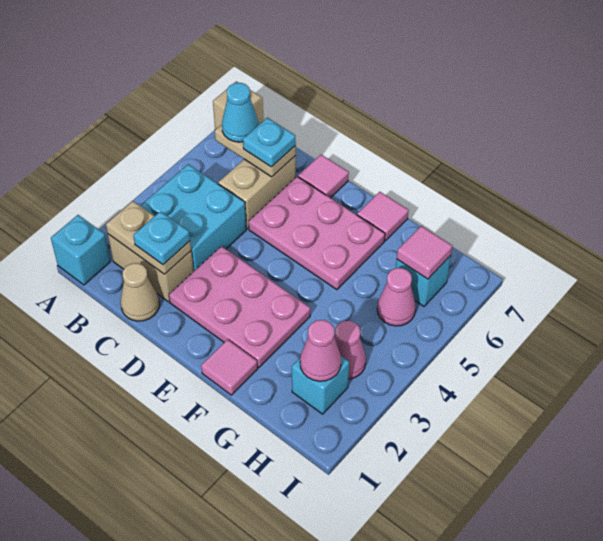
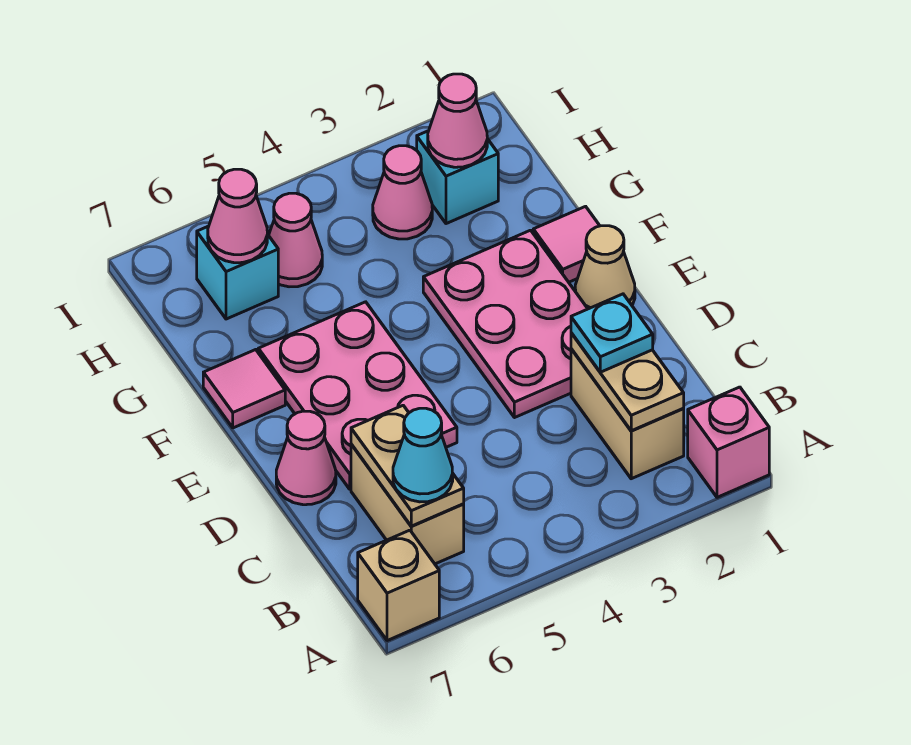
cyan 1x1 brick [51,215,111,285] -> pink 1x1 brick [688,387,769,497]
cyan 2x2 brick [140,164,246,271] -> none
tan 1x1 cone [121,263,159,321] -> tan 1x1 cone moved to [575,226,635,309]
tan 1x2 brick [218,156,296,229] -> tan 1x2 brick turned to [351,444,464,564]
cyan 1x1 plate [243,118,296,167] -> none
pink 1x1 tile [298,155,349,198] -> pink 1x1 cone [276,411,336,505]
pink 1x1 tile [397,226,452,279] -> pink 1x1 cone [208,169,267,263]

